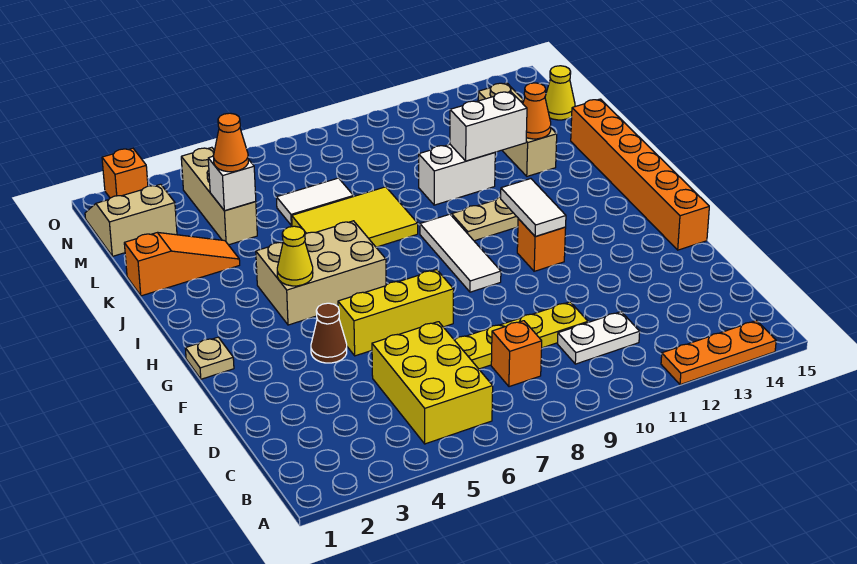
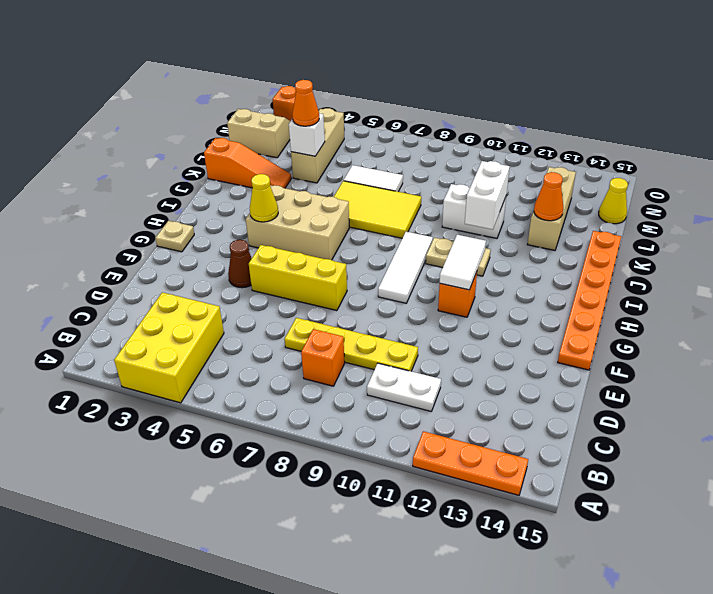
yellow 2x3 brick [372,322,493,444] -> yellow 2x3 brick moved to [114,292,224,403]
orange 1x6 brick [571,99,709,250] -> orange 1x6 plate [558,231,621,370]
white 1x2 brick [450,92,527,161] -> white 1x2 brick turned to [465,161,510,230]

